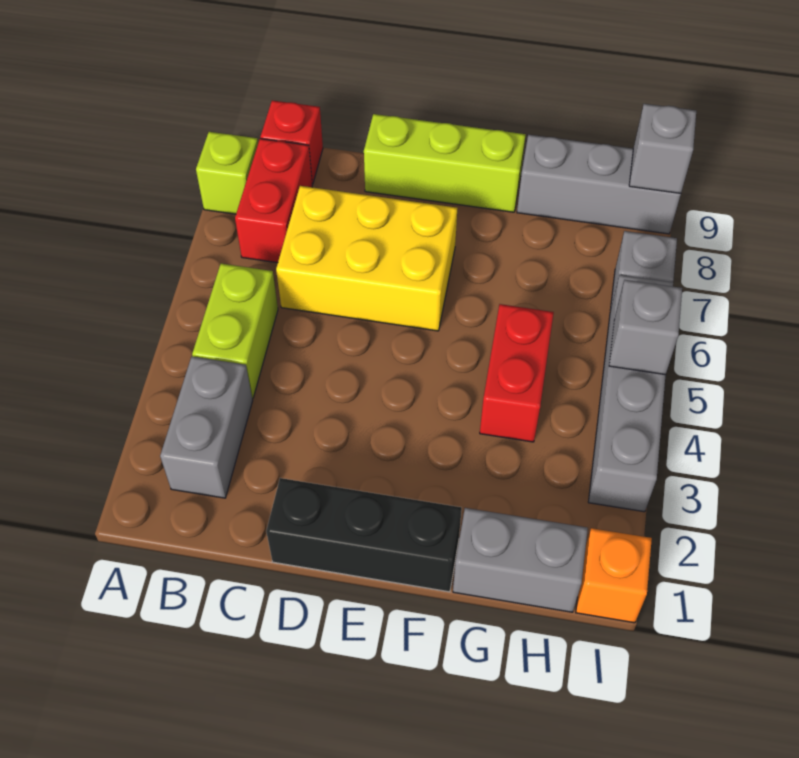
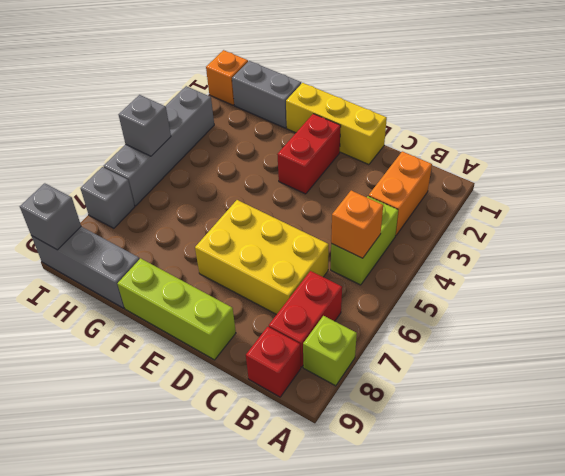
grey 1x2 brick [160,357,253,498] -> orange 1x2 brick [369,151,432,236]
none -> orange 1x1 brick [331,191,383,258]
black 1x3 brick [266,478,462,592] -> yellow 1x3 brick [286,83,387,165]
red 1x2 brick [480,304,554,442] -> red 1x2 brick moved to [277,114,341,194]

